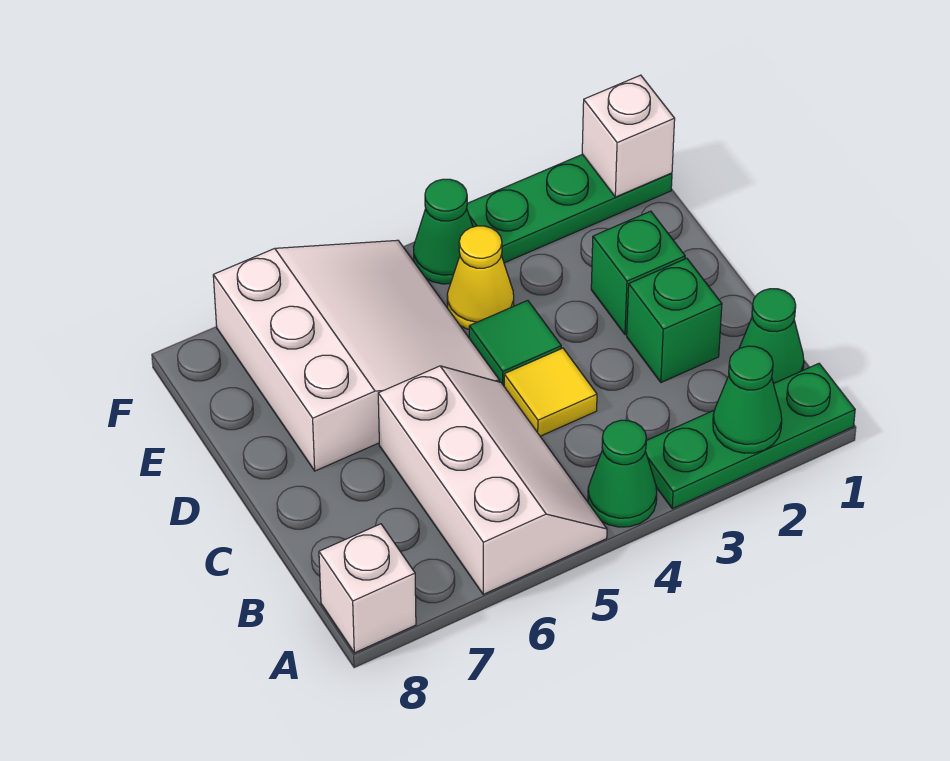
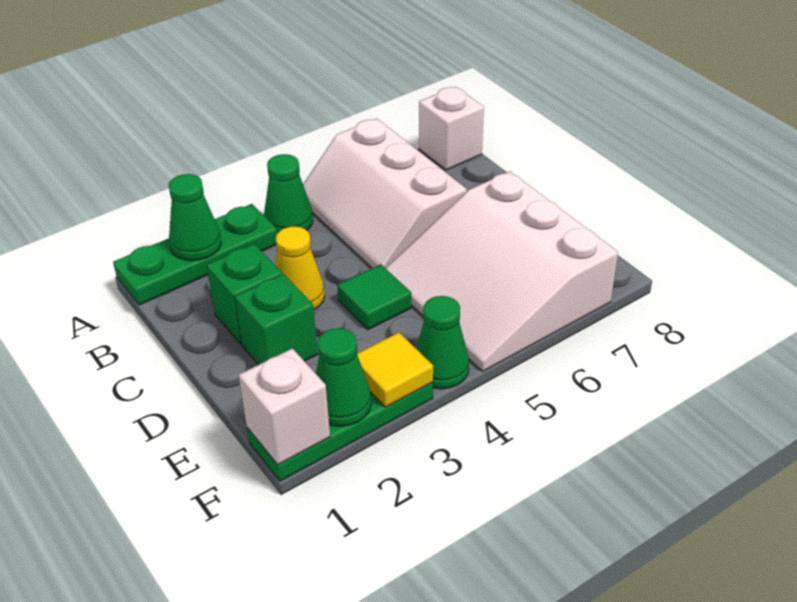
green 1x1 cone [739,289,804,384] -> green 1x1 cone moved to [316,328,371,426]
yellow 1x1 tile [504,348,597,436] -> yellow 1x1 tile moved to [357,333,433,407]
yellow 1x1 cone [447,226,514,329] -> yellow 1x1 cone moved to [275,226,325,310]

